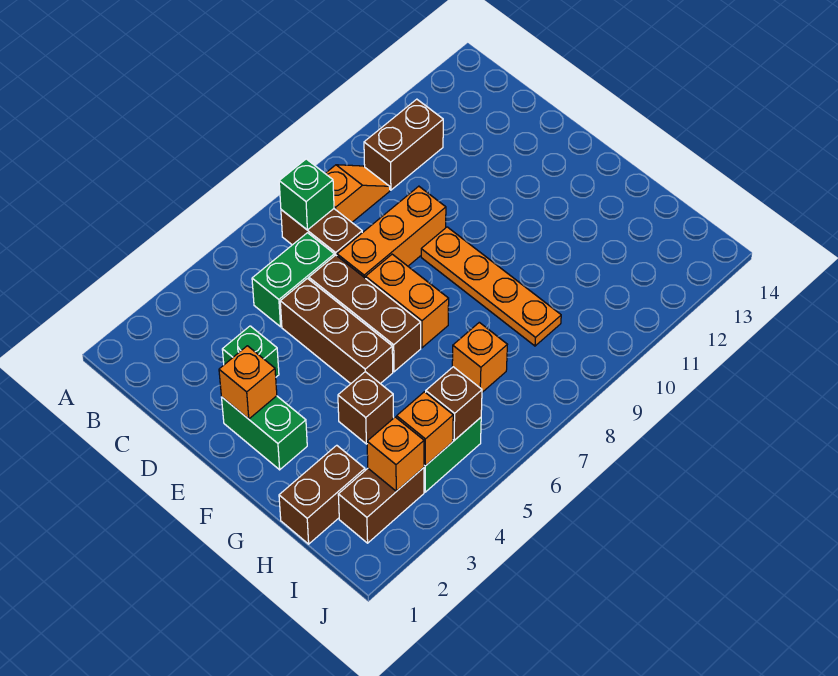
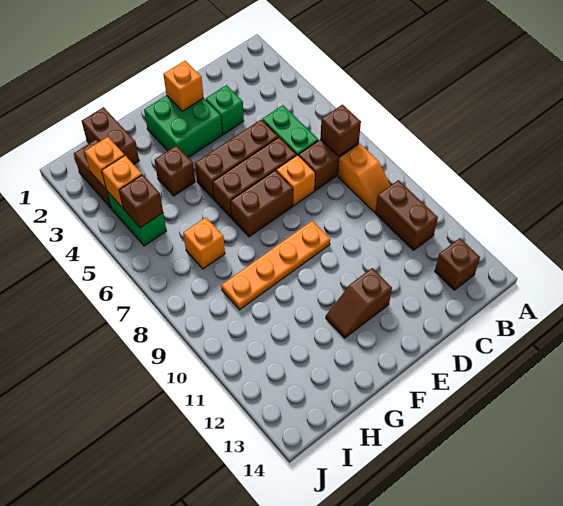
green 1x1 brick [279,159,334,230] -> brown 1x1 brick [320,105,361,156]
none -> brown 1x1 brick [435,238,480,290]
orange 1x3 brick [337,186,446,278] -> orange 1x1 brick [276,155,315,206]
green 1x2 brick [222,396,307,470] -> green 2x2 brick [144,95,222,157]
orange 1x2 brick [366,254,449,348] -> brown 1x2 brick [231,170,293,237]
none -> brown 1x2 slope [326,268,392,338]

